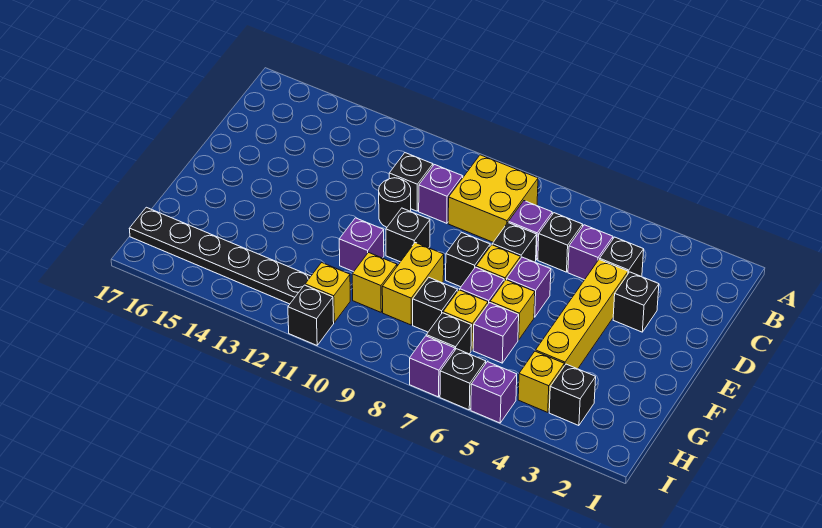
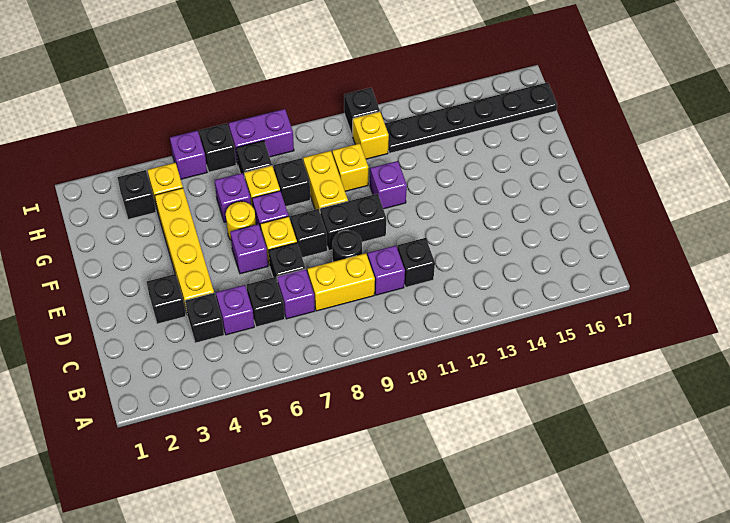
yellow 2x2 brick [448,155,538,242] -> yellow 1x2 brick [307,253,375,311]
black 1x1 round brick [379,178,411,227] -> black 1x1 round brick moved to [332,230,362,262]
black 1x1 brick [386,208,430,262] -> black 1x2 brick [320,194,386,251]
yellow 1x1 brick [490,280,535,340] -> yellow 1x1 round brick [226,201,256,240]
purple 1x1 brick [410,336,455,397] -> purple 1x2 brick [229,109,294,164]

